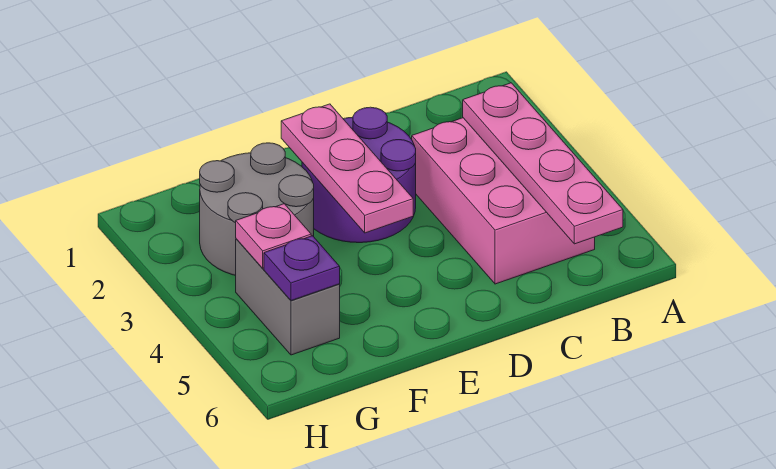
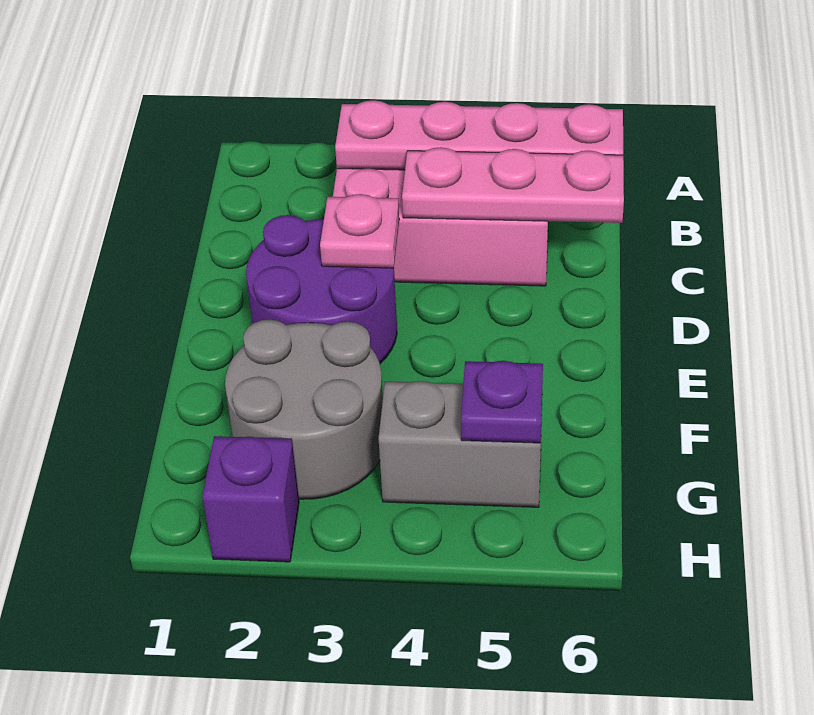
pink 1x3 plate [281,104,413,233] -> pink 1x3 plate moved to [402,147,624,223]
pink 1x1 plate [236,204,311,268] -> pink 1x1 plate moved to [320,194,399,268]
none -> purple 1x1 brick [202,436,299,562]

